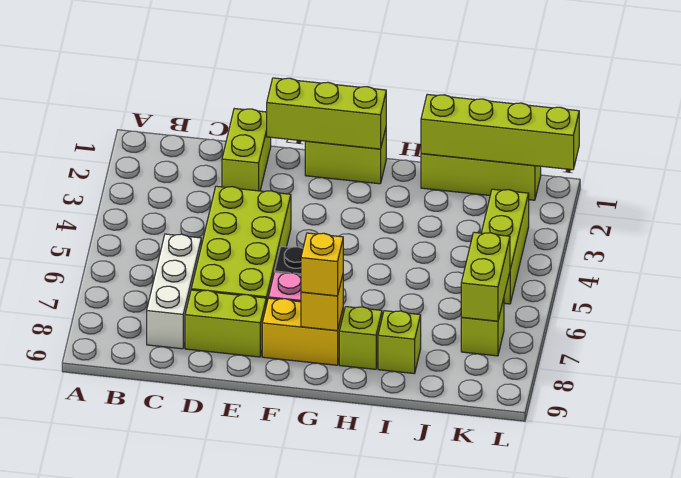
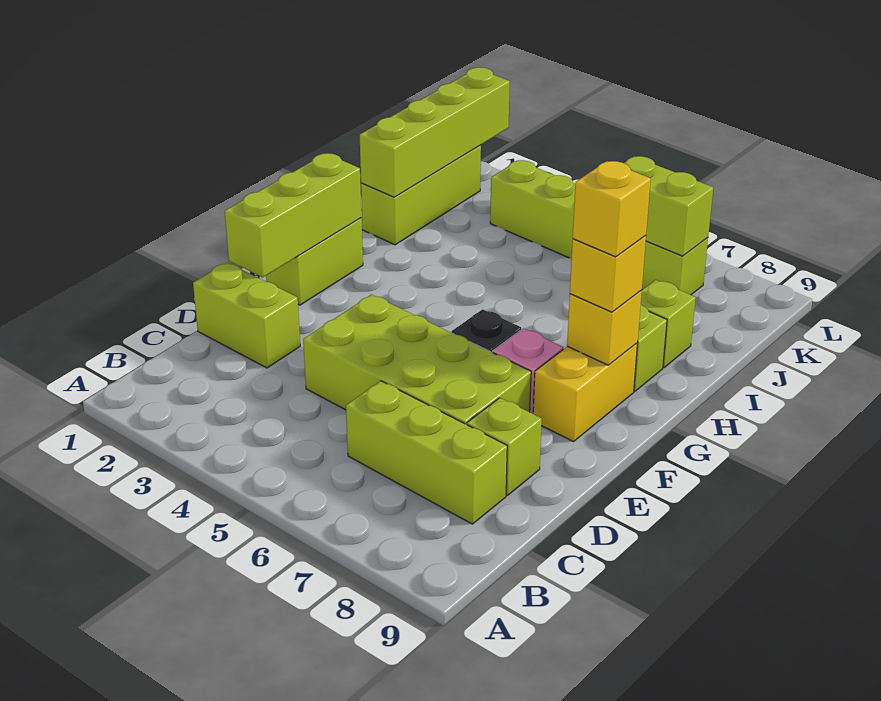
white 1x3 brick [147,234,201,349] -> lime 1x3 brick [346,381,507,524]
lime 1x2 brick [185,290,266,357] -> lime 1x1 brick [467,398,542,496]
none -> yellow 1x1 brick [573,161,651,257]

